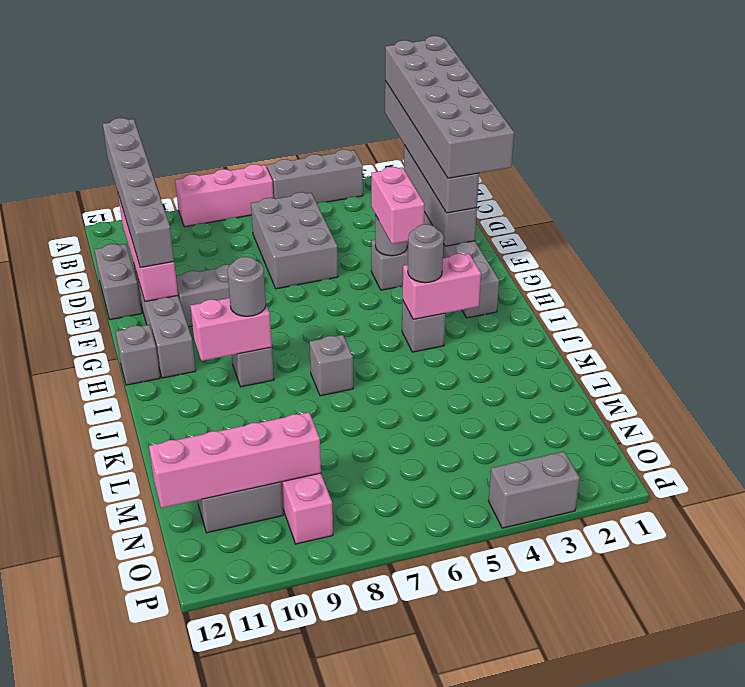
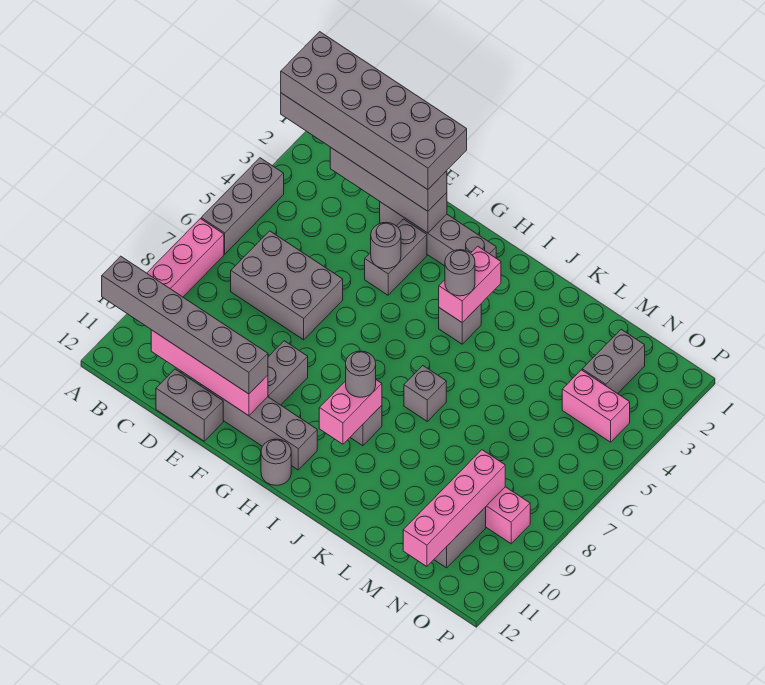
pink 1x2 brick [371,167,424,244] -> pink 1x2 brick moved to [562,370,630,442]
grey 1x1 brick [116,325,160,385] -> grey 1x1 round brick [261,439,291,485]
grey 1x2 brick [488,452,580,528] -> grey 1x2 brick moved to [582,329,645,394]

